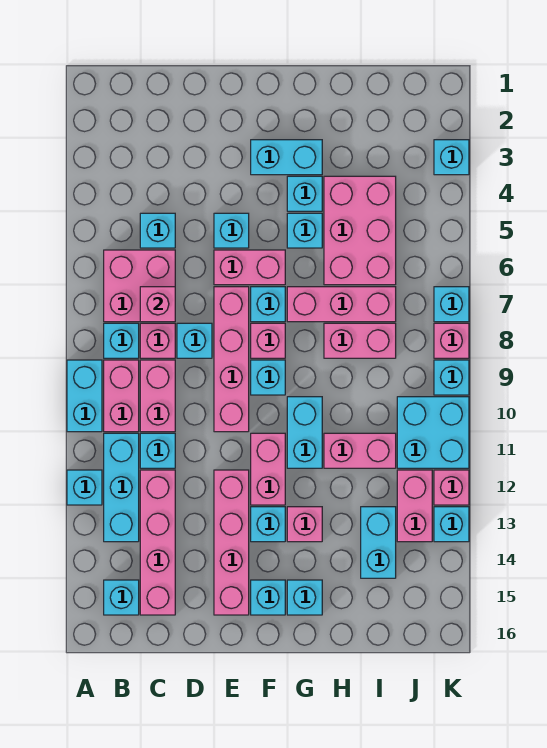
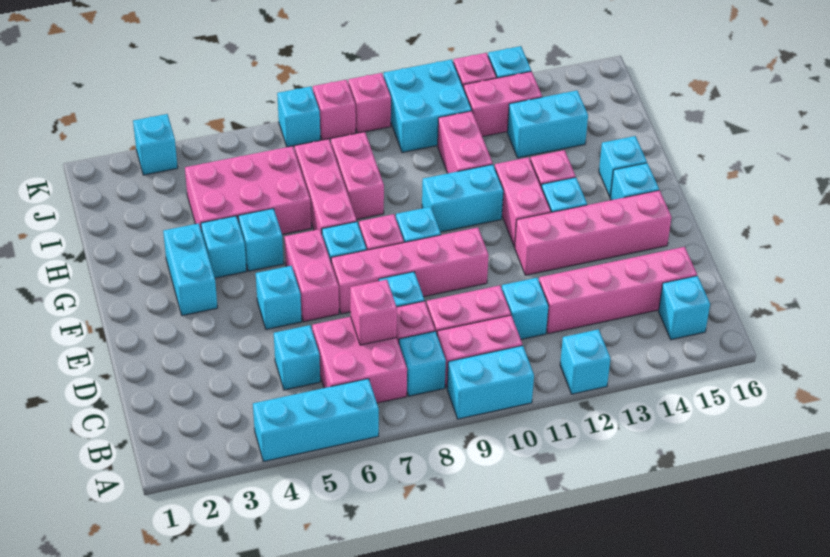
cyan 1x3 brick [104,433,139,542] -> cyan 1x3 brick moved to [253,379,379,461]
pink 1x2 brick [251,433,285,505] -> pink 1x2 brick turned to [495,157,551,247]
cyan 1x1 brick [434,360,469,395] -> pink 1x1 brick [348,73,391,133]

